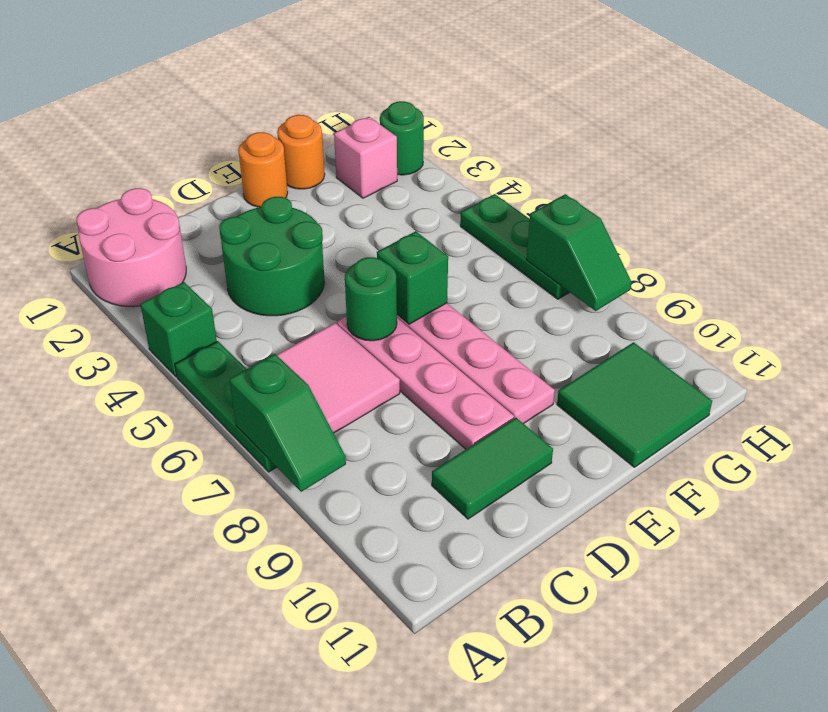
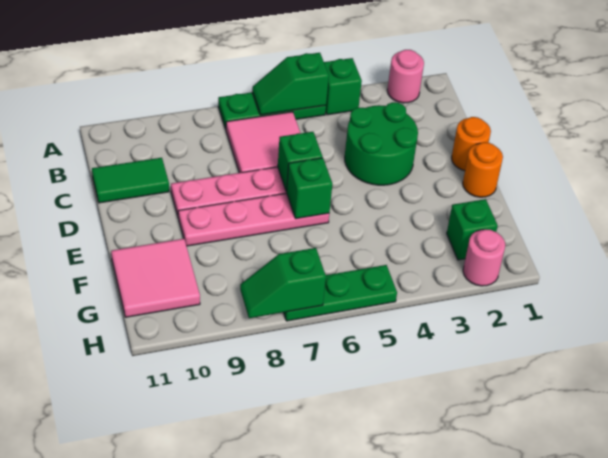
pink 2x2 round brick [77,188,186,307] -> pink 1x1 round brick [387,50,424,103]
green 1x2 slope [229,354,346,492] -> green 1x2 slope moved to [252,53,329,115]
green 1x2 tile [432,418,553,519] -> green 1x2 tile turned to [92,158,169,203]
green 1x1 round brick [345,257,397,341] -> green 1x1 brick [278,132,323,191]
orange 1x1 round brick [277,115,325,189] -> orange 1x1 round brick moved to [451,117,491,171]
green 2x2 tile [557,342,712,467] -> pink 2x2 tile [111,239,200,317]
pink 1x1 brick [334,117,397,198] -> green 1x1 brick [447,199,498,260]
green 1x1 round brick [380,101,424,175] -> pink 1x1 round brick [463,229,505,286]

